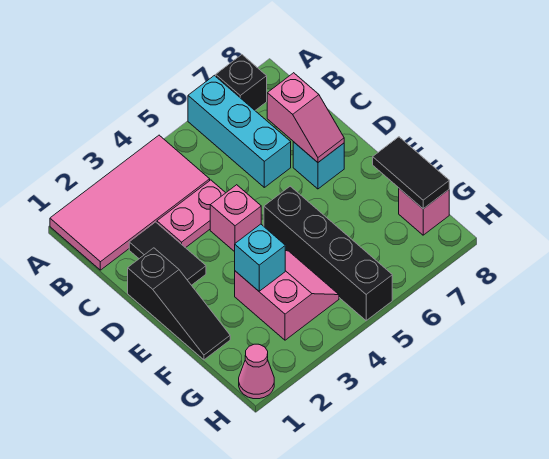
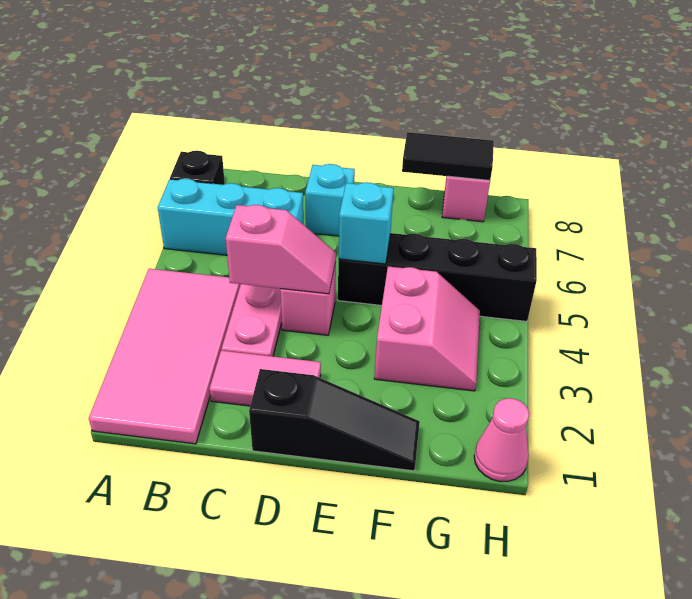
black 1x2 tile [129,222,206,285] -> pink 1x2 tile [210,350,321,406]
pink 1x2 slope [267,73,344,162] -> pink 1x2 slope moved to [226,205,336,294]
pink 2x2 slope [235,251,339,340] -> pink 2x2 slope turned to [374,266,480,391]
cyan 1x1 brick [235,224,285,291] -> cyan 1x1 brick moved to [339,182,394,264]

